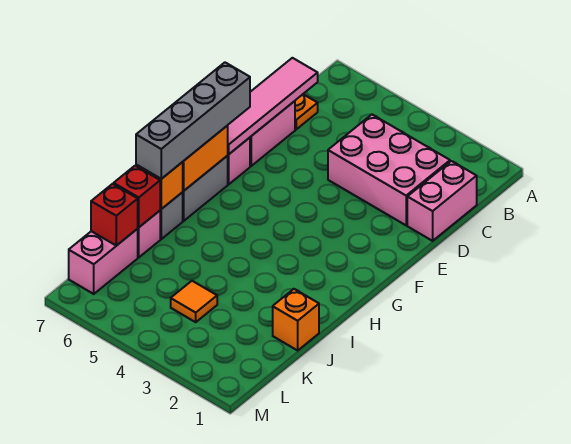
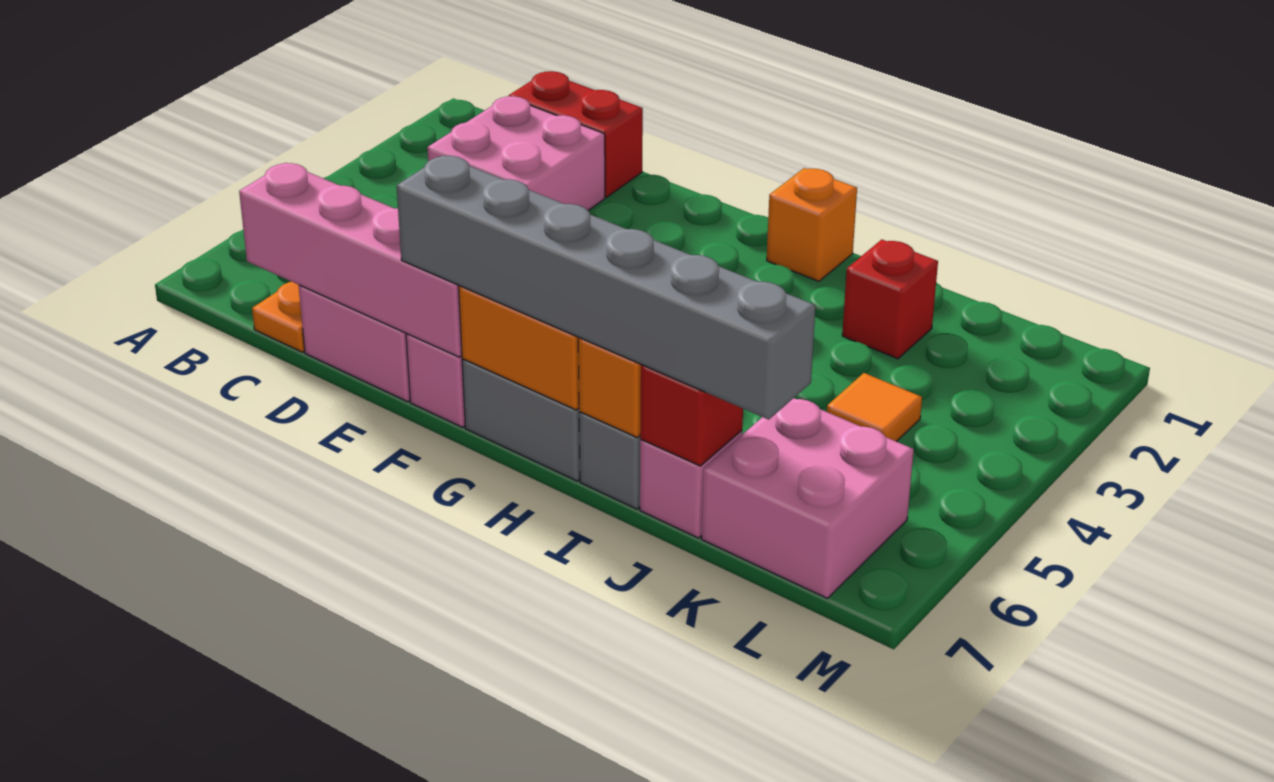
pink 1x2 brick [407,161,477,241] -> red 1x2 brick [509,71,643,197]
pink 2x3 brick [328,115,450,225] -> pink 2x2 brick [427,96,605,210]
pink 1x4 tile [227,58,318,154] -> pink 1x4 brick [239,163,462,357]
grey 1x4 brick [136,63,250,179] -> grey 1x6 brick [397,155,815,420]
orange 1x1 brick [273,289,319,350] -> orange 1x1 brick moved to [767,168,857,281]
pink 1x2 brick [69,229,138,294] -> pink 2x2 brick [702,398,914,598]
red 1x1 brick [91,184,138,246] -> red 1x1 brick moved to [842,240,938,359]

